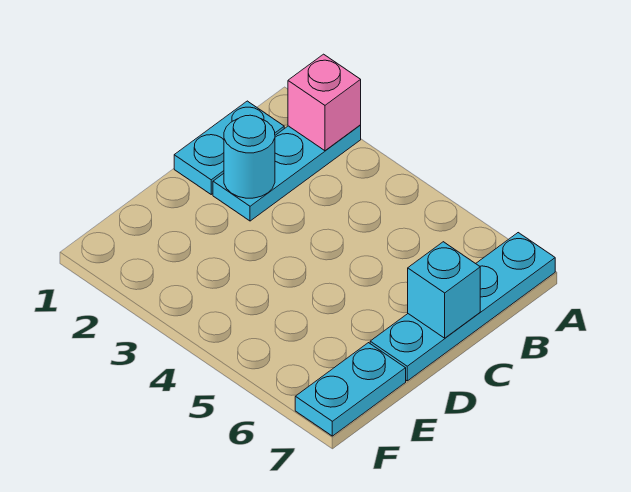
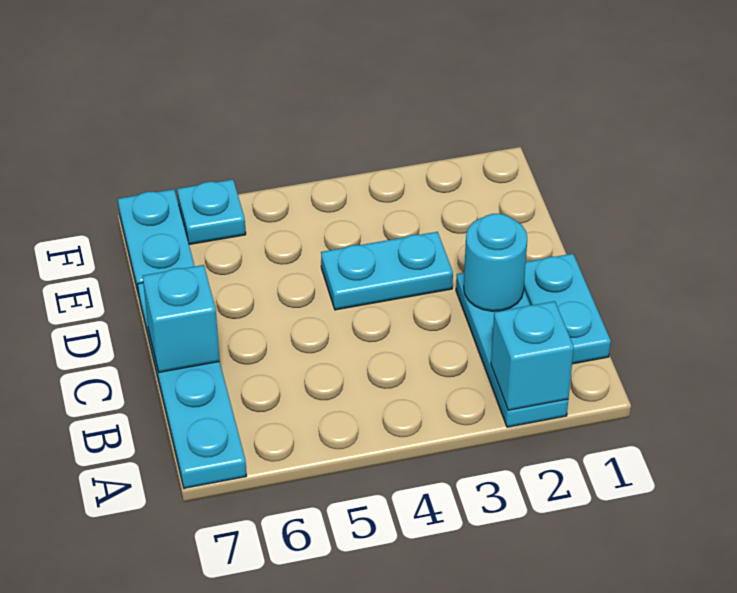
pink 1x1 brick [288,54,361,151] -> cyan 1x1 brick [491,301,574,410]
none -> cyan 1x2 plate [321,232,453,310]
none -> cyan 1x1 plate [177,179,246,245]

